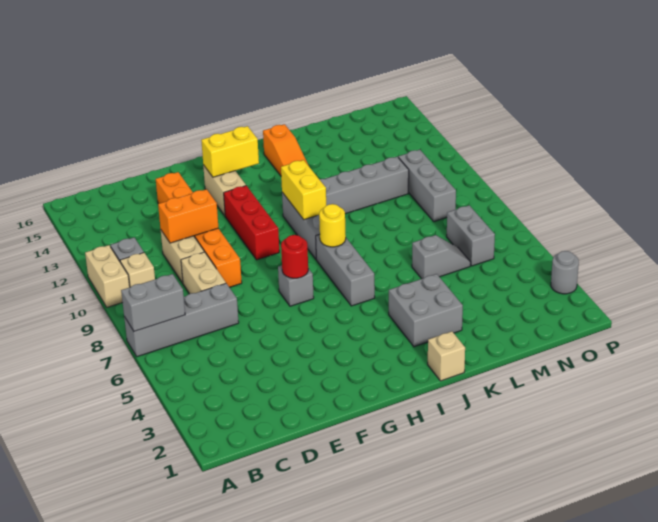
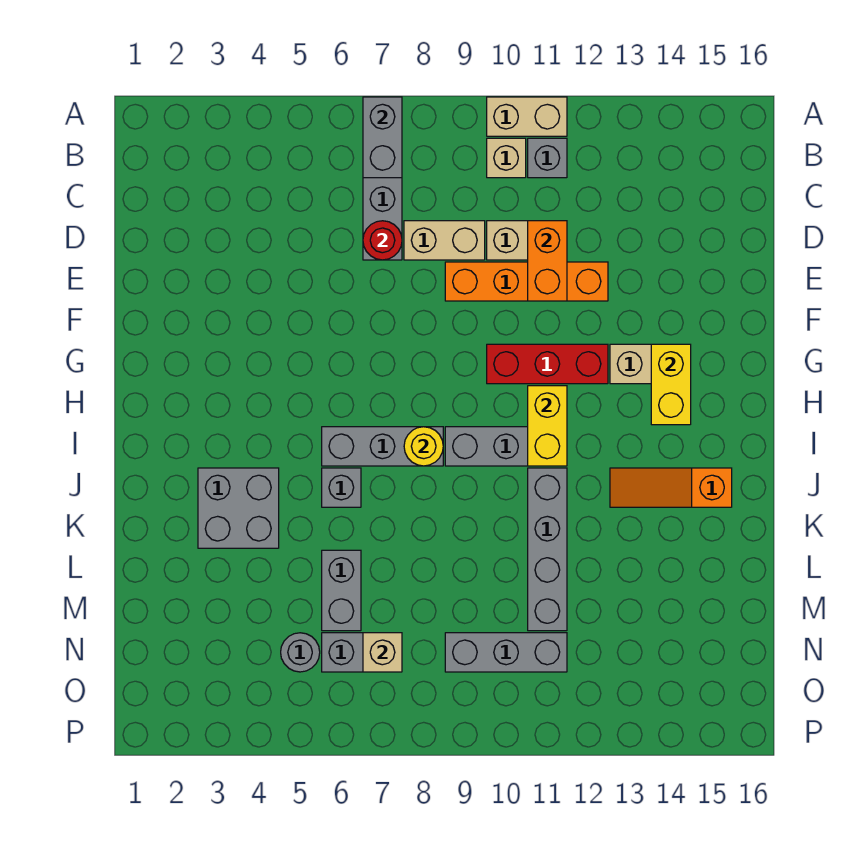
orange 1x6 brick [156,172,242,287] -> orange 1x4 brick [445,262,608,301]
grey 1x1 brick [278,265,314,306] -> grey 1x1 brick moved to [322,468,361,507]
red 1x1 round brick [281,235,308,278] -> red 1x1 round brick moved to [363,221,402,260]
yellow 1x2 brick [281,160,326,220] -> yellow 1x2 brick turned to [528,386,567,466]
tan 1x1 brick [428,331,465,381] -> tan 1x1 brick moved to [363,633,402,672]
grey 1x2 slope [412,235,471,279] -> grey 1x2 brick [322,550,361,631]
grey 1x1 round brick [551,251,579,294] -> grey 1x1 round brick moved to [281,633,320,672]

